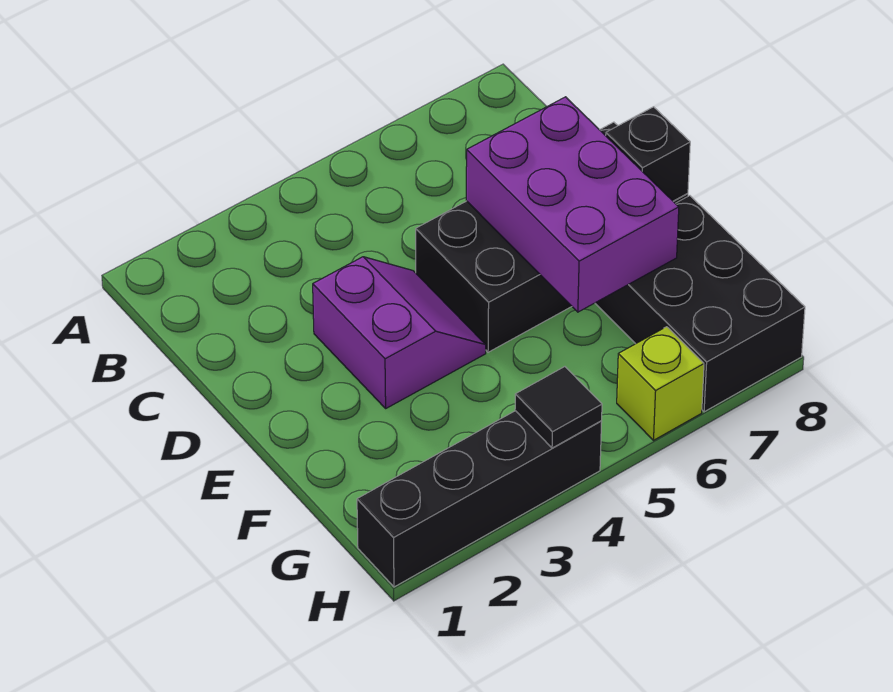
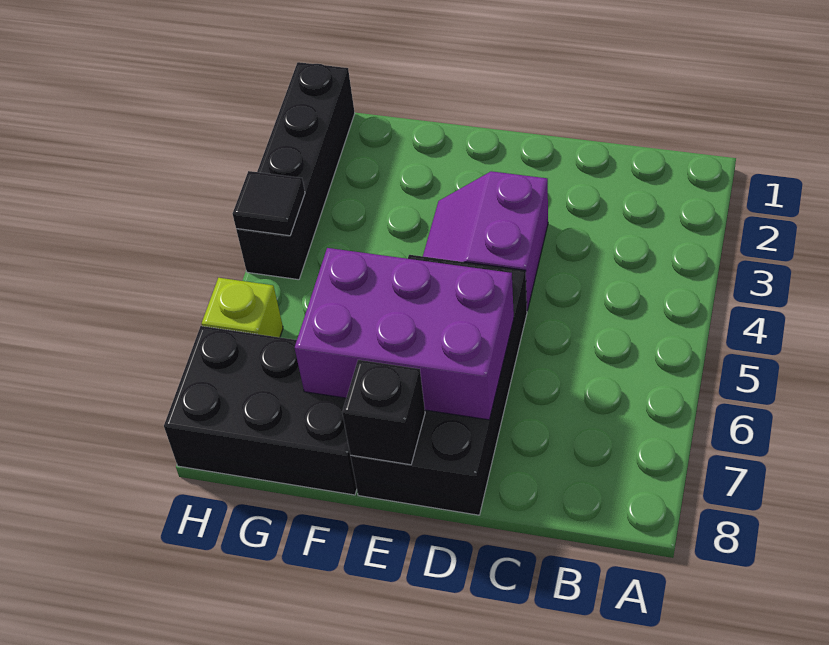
purple 2x2 slope [313,257,486,408] -> purple 2x2 slope turned to [423,171,548,311]

